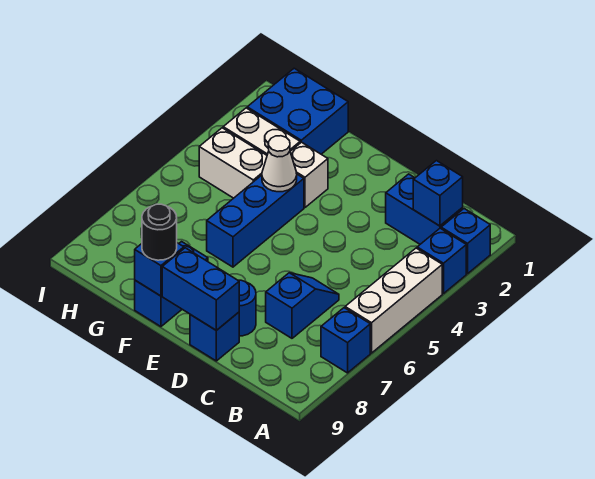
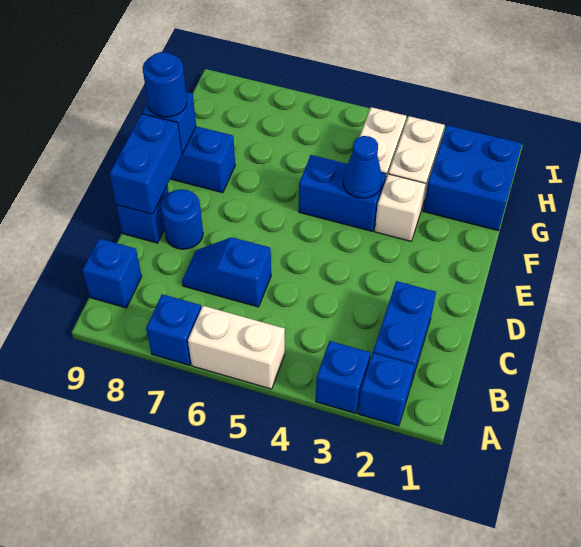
white 1x3 brick [345,248,442,353] -> white 1x2 brick [188,306,285,389]
blue 1x1 brick [413,161,463,226] -> blue 1x1 brick moved to [82,239,142,308]
blue 1x2 slope [266,273,339,338] -> blue 1x2 slope turned to [182,237,271,307]
blue 1x3 brick [207,174,304,267] -> blue 1x2 brick [299,155,386,232]
white 1x1 cone [262,136,297,192] -> blue 1x1 cone [343,136,382,198]
black 1x1 round brick [142,204,177,260] -> blue 1x1 round brick [143,52,187,117]

